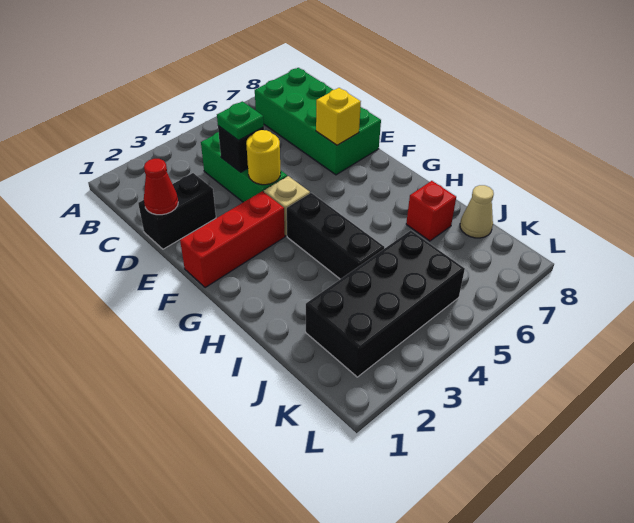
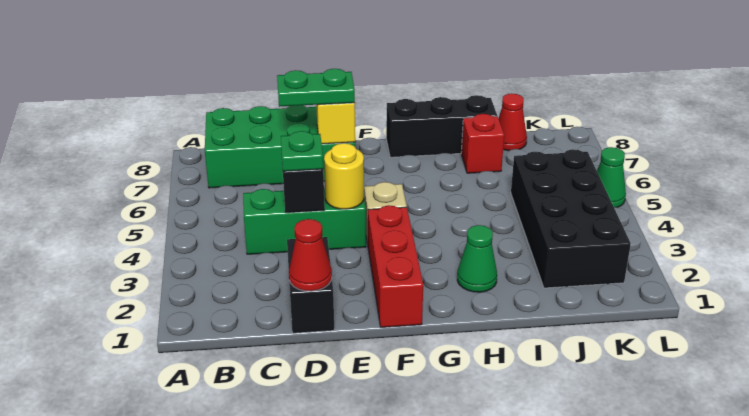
none -> green 1x2 plate [277,69,355,107]
black 1x3 brick [287,193,384,279] -> black 1x3 brick moved to [386,95,497,157]
none -> green 1x1 cone [457,225,497,292]
tan 1x1 cone [460,185,494,238] -> red 1x1 cone [499,94,527,151]
none -> green 1x1 cone [597,147,626,208]

